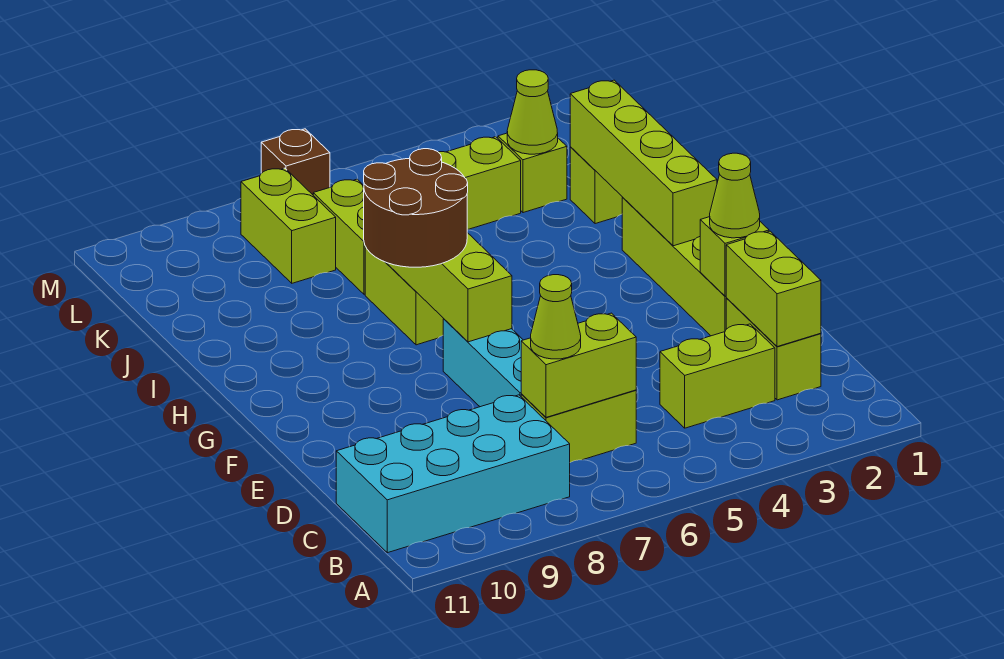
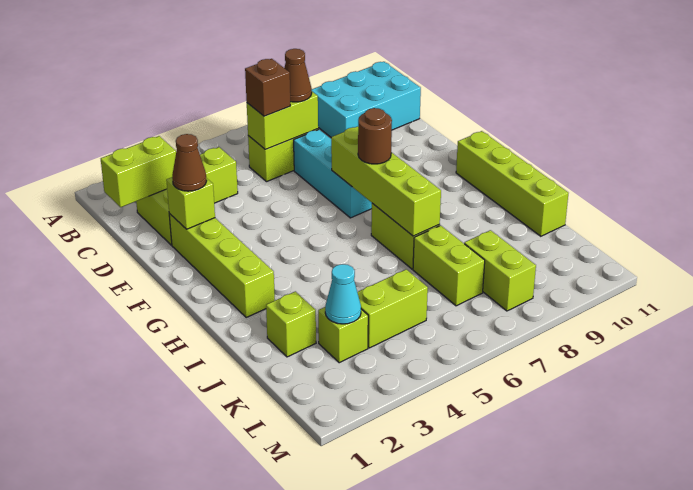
cyan 2x4 brick [336,395,570,553] -> cyan 2x3 brick [312,62,421,137]
lime 1x2 brick [726,231,821,347] -> lime 1x2 brick turned to [101,136,176,207]
lime 1x1 cone [531,275,581,359] -> brown 1x1 cone [284,49,312,102]
lime 1x1 cone [710,153,760,238] -> brown 1x1 cone [172,134,206,191]
lime 1x4 brick [570,80,717,246] -> lime 1x4 brick moved to [456,131,568,236]
brown 2x2 round brick [364,149,468,267] -> brown 1x1 round brick [358,108,392,164]
lime 1x1 cone [507,70,558,154] -> cyan 1x1 cone [325,264,361,324]
brown 1x1 brick [261,129,330,195] -> brown 1x1 brick moved to [245,59,290,116]

